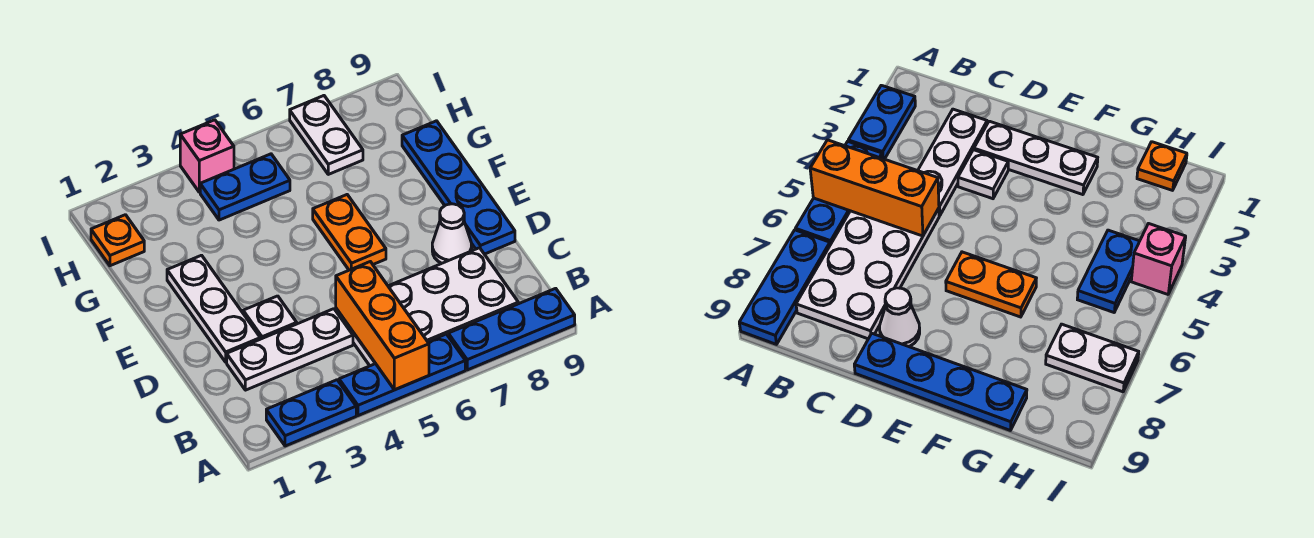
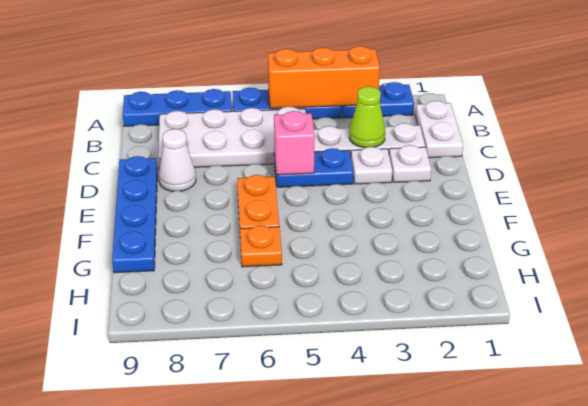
orange 1x3 brick [336,262,429,390] -> orange 1x3 brick turned to [268,46,380,109]
none -> lime 1x1 cone [349,86,385,148]
white 1x3 plate [167,255,260,362] -> white 1x1 plate [389,145,431,182]
orange 1x1 plate [91,215,144,266] -> orange 1x1 plate moved to [240,226,282,267]
blue 1x2 plate [200,154,290,220] -> blue 1x2 plate moved to [274,148,353,187]
white 1x2 plate [290,96,363,174] -> white 1x2 plate moved to [415,101,463,158]
pink 1x1 brick [180,120,234,192] -> pink 1x1 brick moved to [274,111,315,175]

